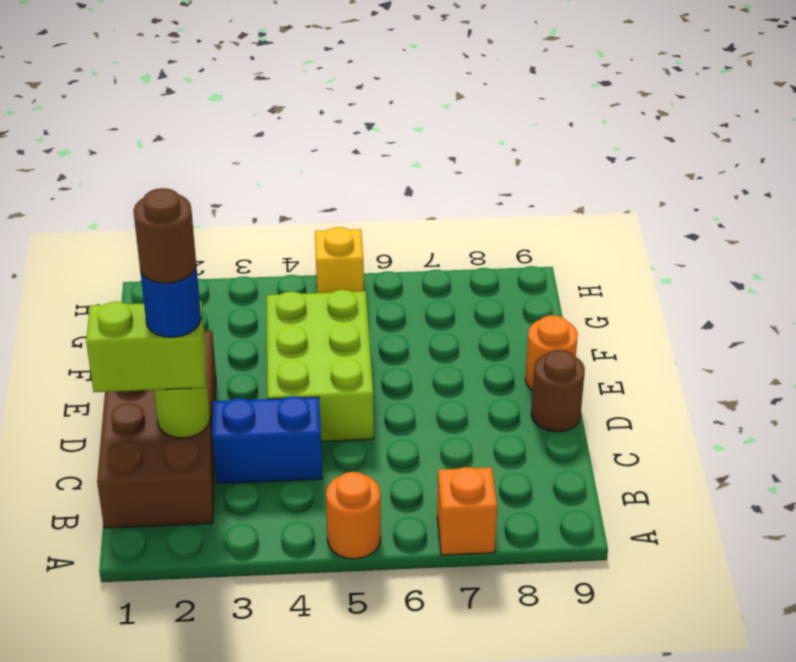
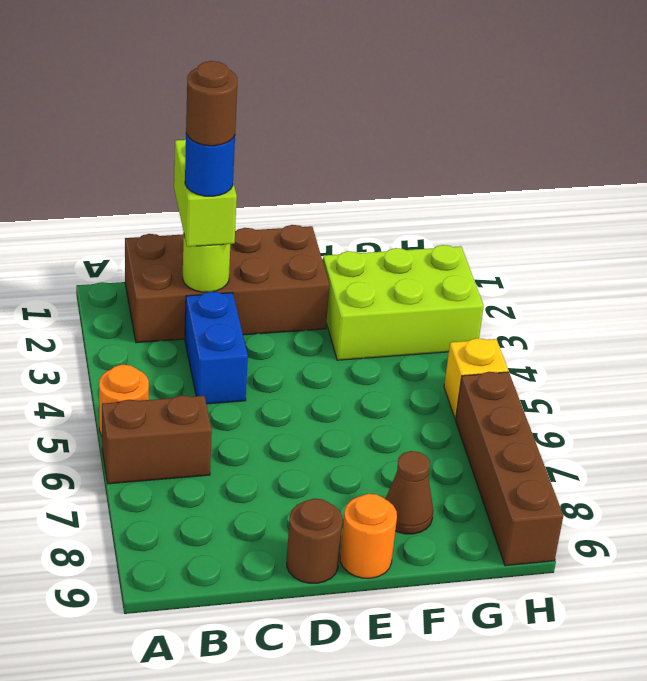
none -> brown 1x2 brick [102,395,212,484]
orange 1x1 brick [437,467,497,555] -> none
lime 2x3 brick [267,290,374,441] -> lime 2x3 brick moved to [323,245,484,360]
none -> brown 1x1 cone [386,451,433,534]
none -> brown 1x4 brick [455,372,563,566]

